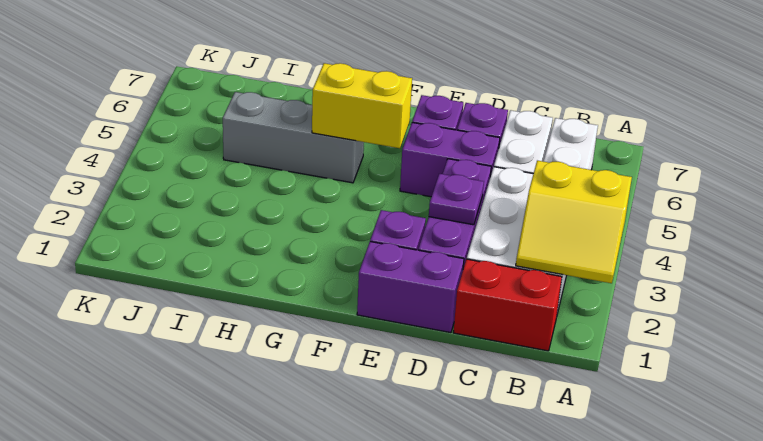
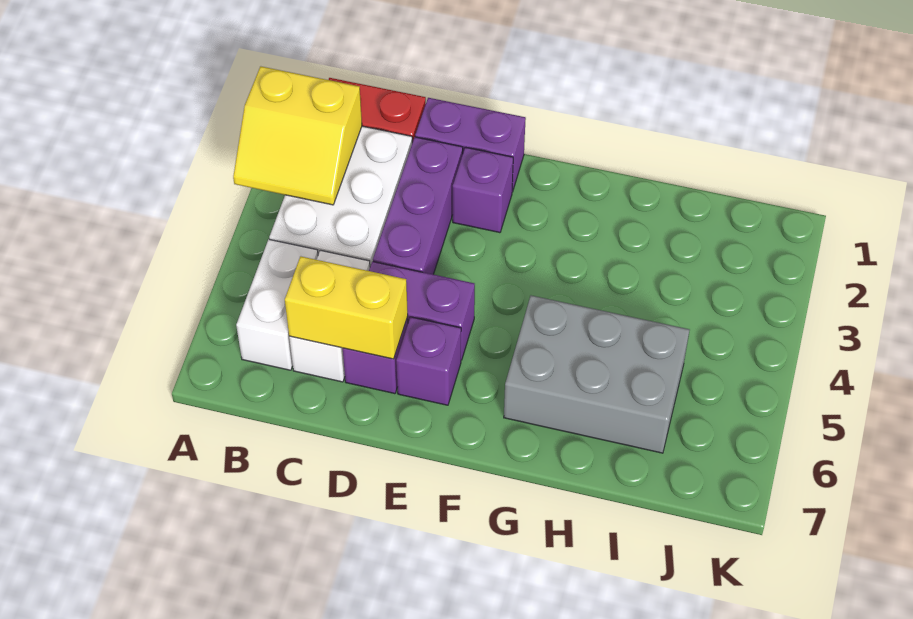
yellow 2x2 slope [516,161,632,283] -> yellow 2x2 slope turned to [233,66,362,205]
purple 1x1 plate [429,174,484,225] -> none
yellow 1x2 brick [312,63,412,148] -> yellow 1x2 brick moved to [285,256,408,359]
grey 1x3 brick [223,92,364,183] -> grey 2x3 brick [504,296,689,453]

